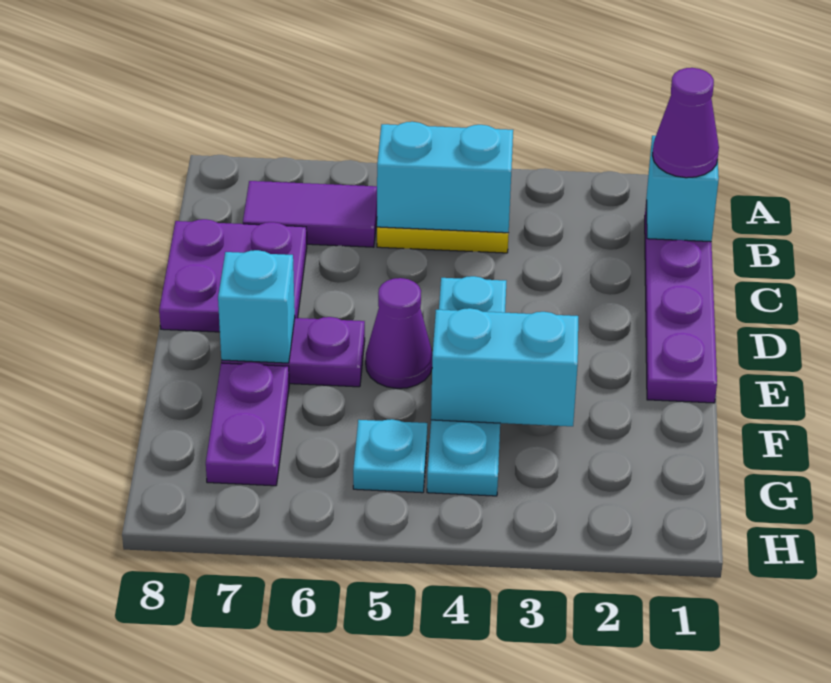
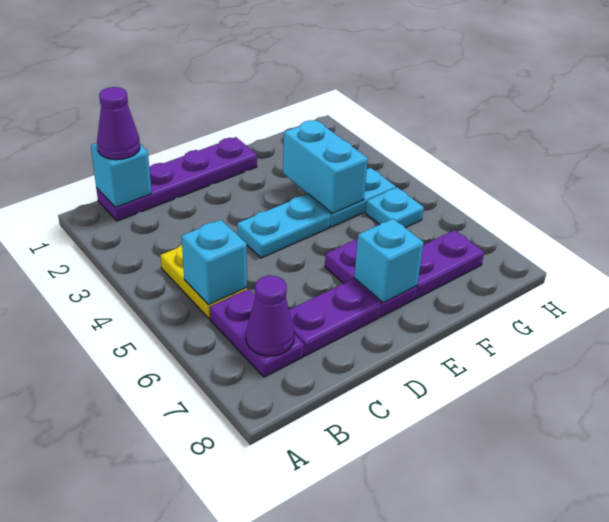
cyan 1x2 brick [377,122,513,233] -> cyan 1x1 brick [181,220,247,305]
purple 1x2 tile [243,181,377,247] -> purple 1x2 plate [210,289,304,377]
purple 2x2 plate [159,219,307,332] -> purple 1x2 plate [289,279,381,356]
purple 1x1 cone [366,278,433,388] -> purple 1x1 cone moved to [246,276,294,356]

